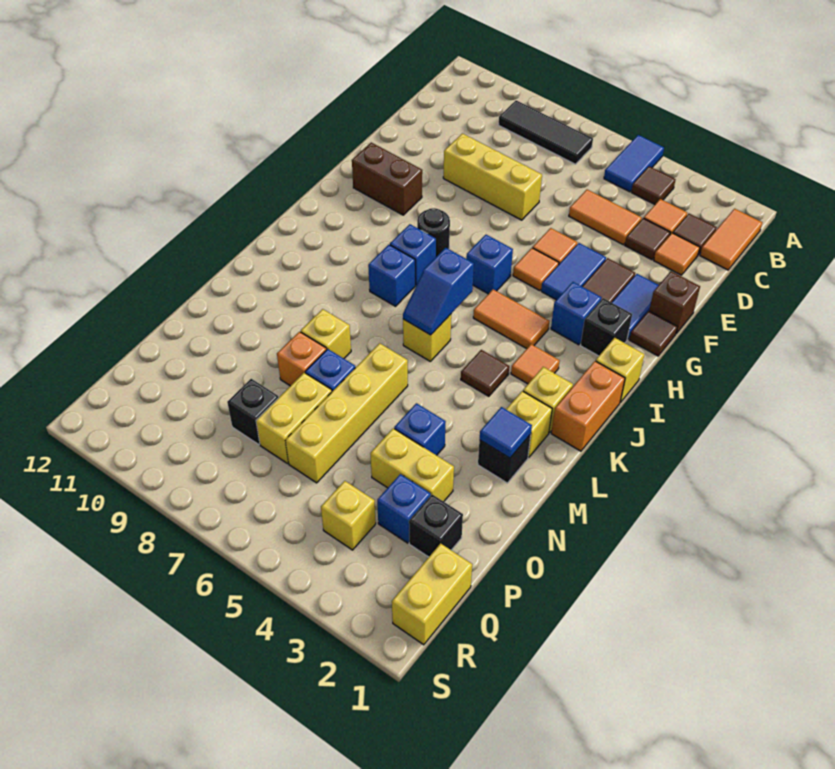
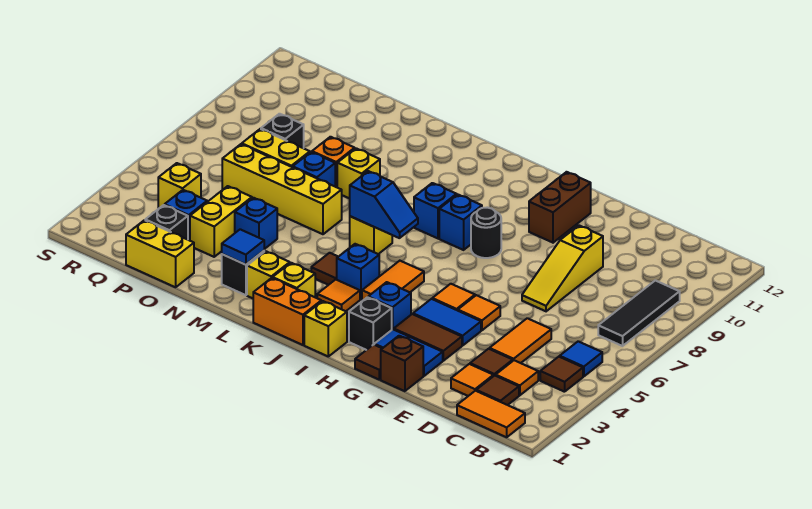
blue 1x2 tile [604,135,664,192] -> blue 1x1 tile [560,341,602,376]
yellow 1x3 brick [443,134,542,220] -> yellow 1x3 slope [522,226,603,311]
blue 1x1 brick [466,235,513,294] -> blue 1x1 brick moved to [337,244,379,299]
blue 1x2 slope [403,248,474,335] -> blue 1x2 slope turned to [350,171,418,238]
yellow 1x2 brick [392,543,472,645] -> yellow 1x2 brick moved to [126,220,194,287]

